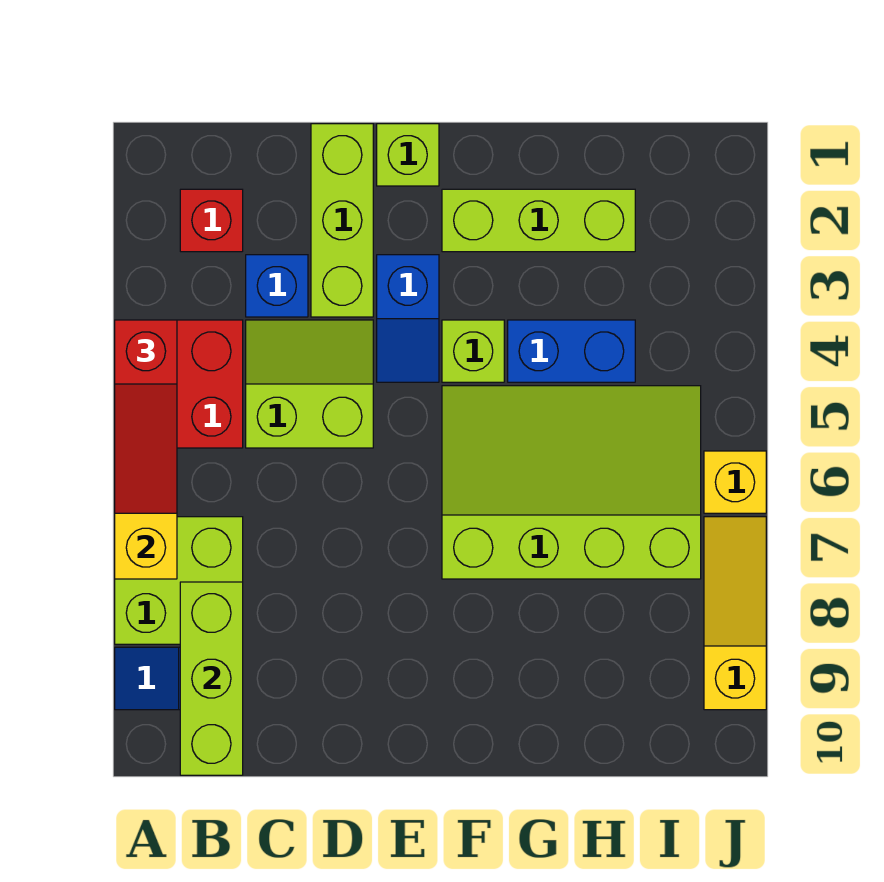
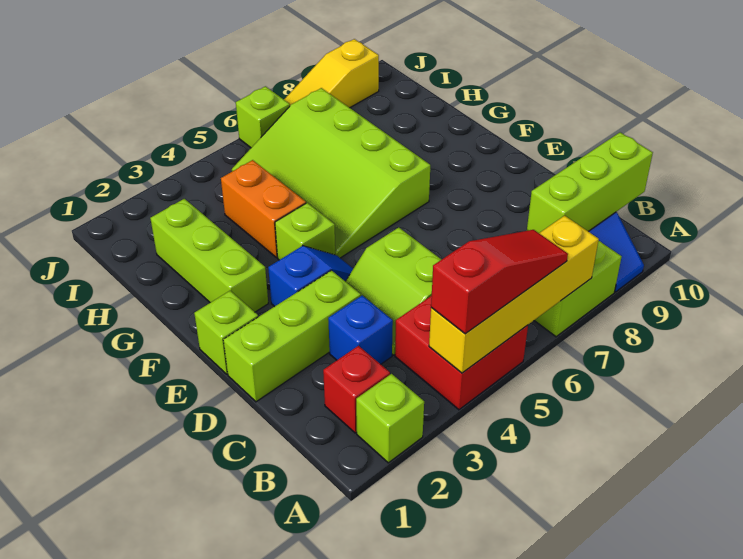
none -> lime 1x1 brick [356,374,424,463]
blue 1x2 brick [508,320,635,382] -> orange 1x2 brick [221,160,306,258]
yellow 1x1 brick [704,451,766,513] -> lime 1x1 brick [236,86,290,148]

